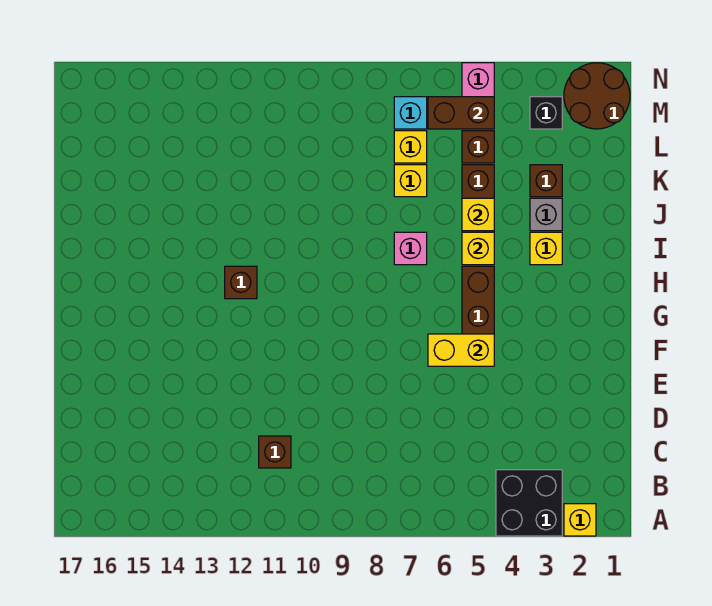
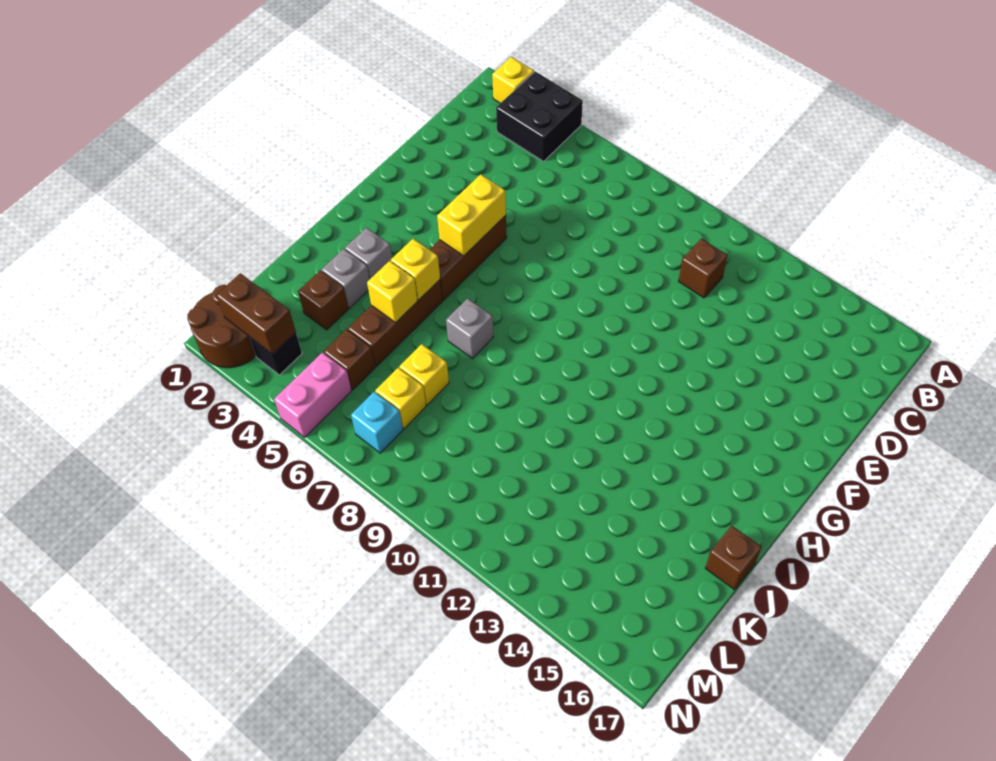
yellow 1x2 brick [428,334,494,366] -> yellow 1x2 brick turned to [437,174,506,256]
brown 1x1 brick [225,266,257,299] -> brown 1x1 brick moved to [705,526,761,590]
yellow 1x1 brick [530,232,562,265] -> grey 1x1 brick [345,228,392,279]
pink 1x1 brick [394,232,427,265] -> grey 1x1 brick [446,298,493,358]
brown 1x2 brick [428,97,494,129] -> brown 1x2 brick moved to [216,273,296,354]

